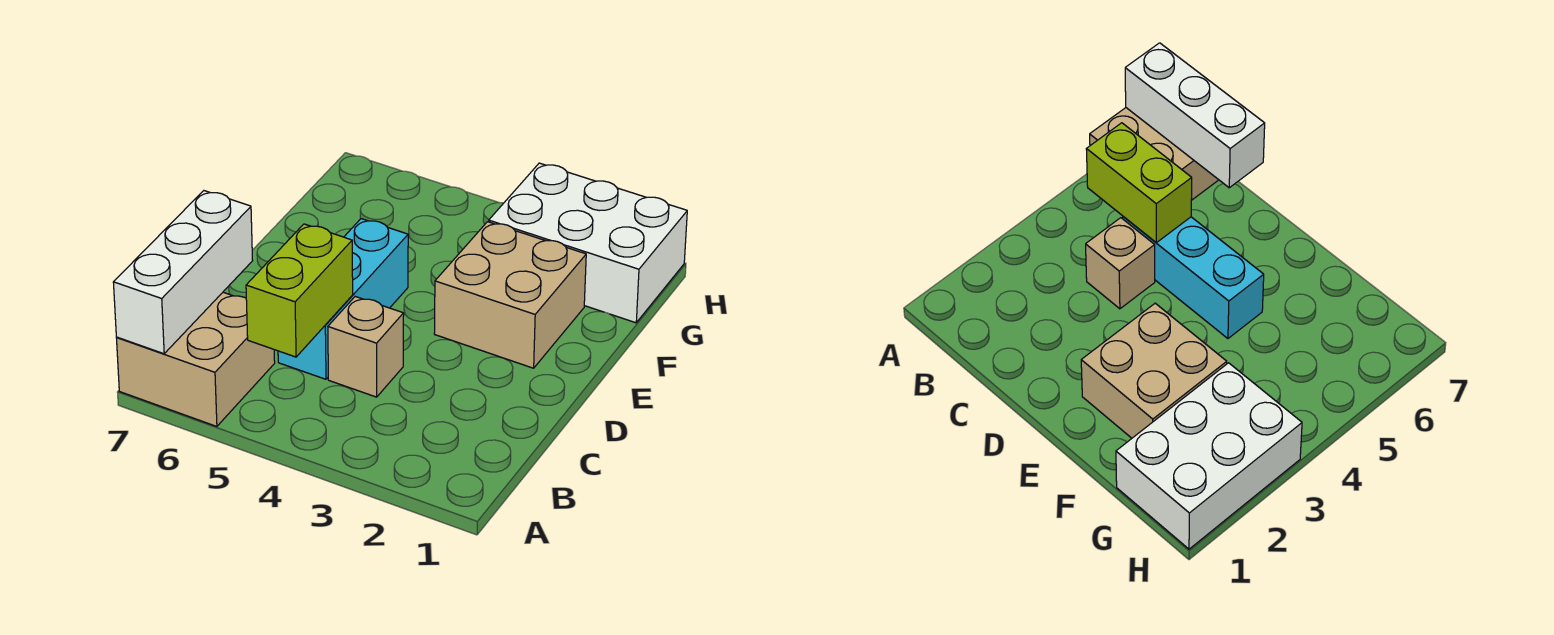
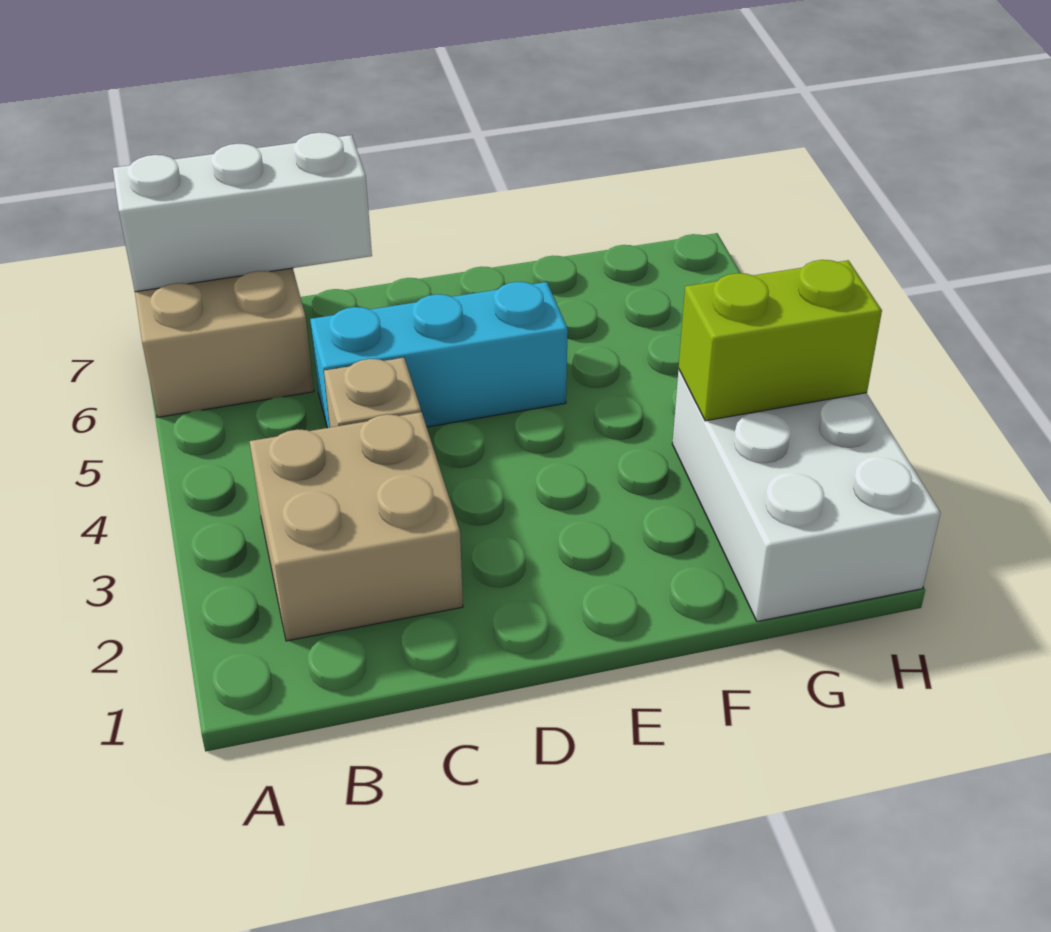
lime 1x2 brick [246,224,353,357] -> lime 1x2 brick moved to [679,260,882,421]
tan 2x2 brick [434,222,586,368] -> tan 2x2 brick moved to [250,412,463,641]

